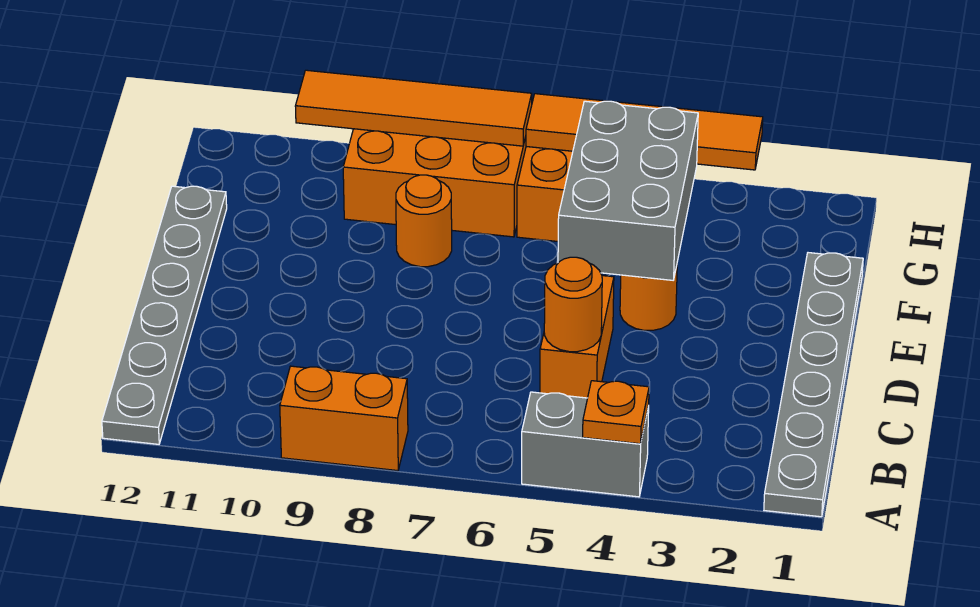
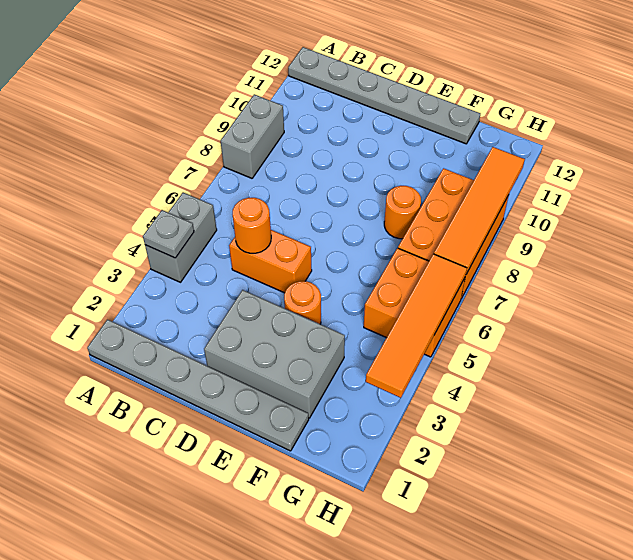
orange 1x1 plate [583,381,649,444] -> grey 1x1 plate [143,210,194,258]
orange 1x2 brick [280,366,408,471] -> grey 1x2 brick [221,94,284,178]
grey 2x3 brick [558,101,698,280] -> grey 2x3 brick moved to [204,290,345,418]

